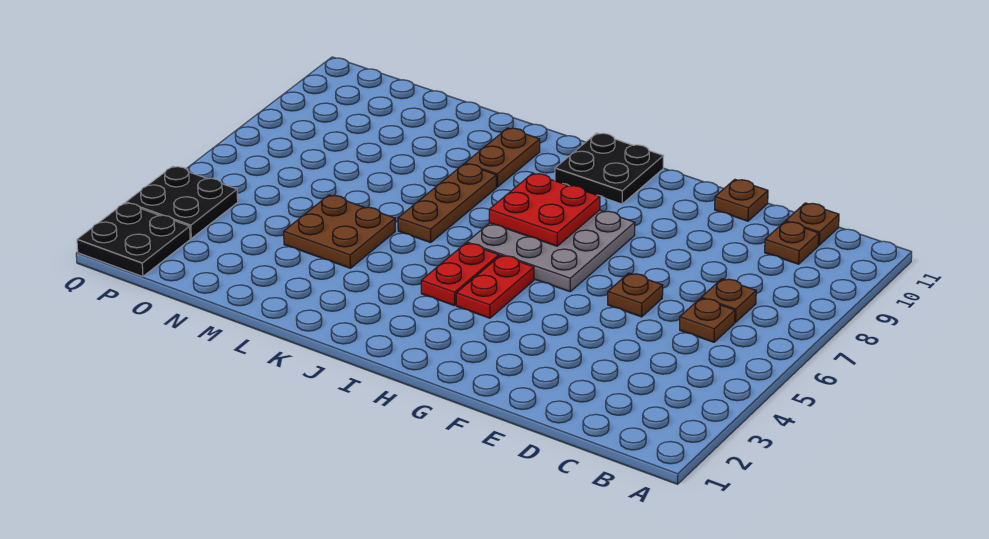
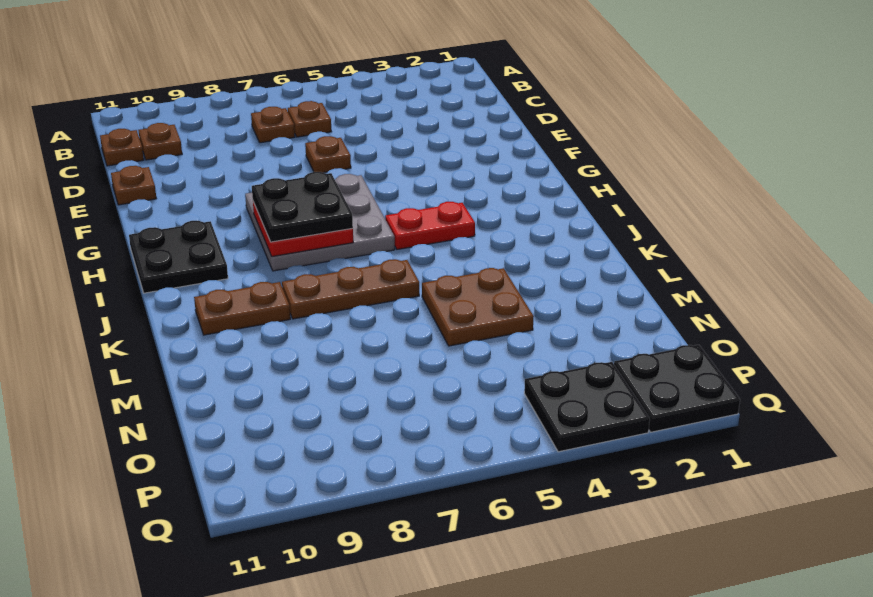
red 1x2 plate [456,255,534,318] -> none
none -> black 2x2 plate [252,172,353,242]

